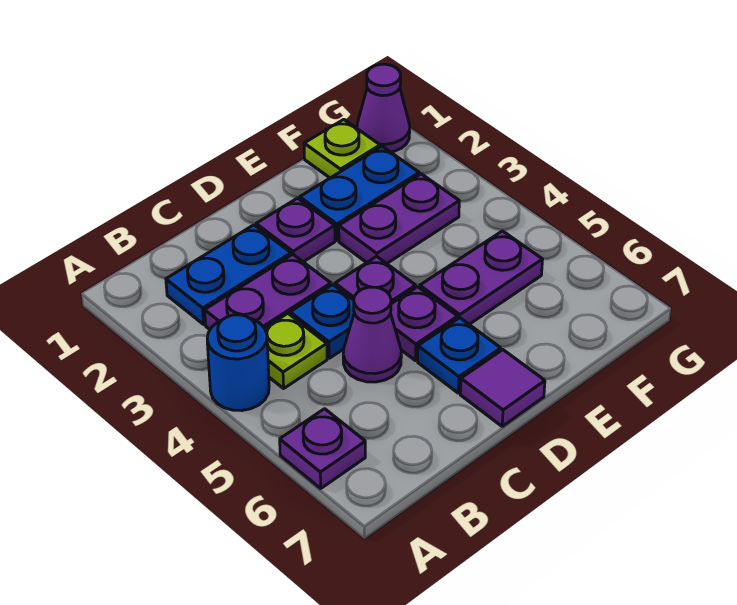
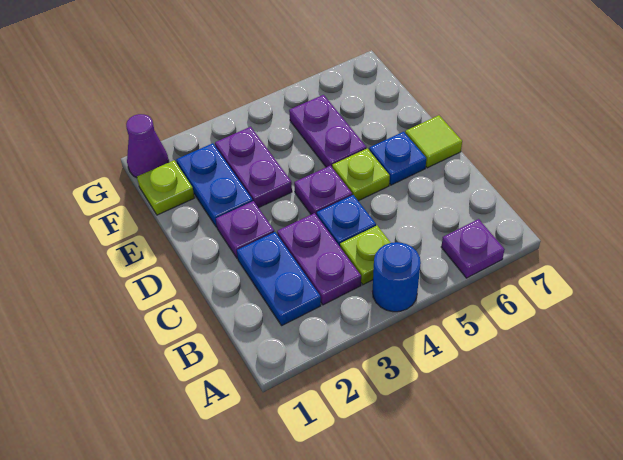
purple 1x1 cone [343,287,401,382] -> none
purple 1x1 plate [391,287,458,361] -> lime 1x1 plate [332,148,390,201]
purple 1x1 tile [460,350,545,426] -> lime 1x1 tile [405,115,462,168]

